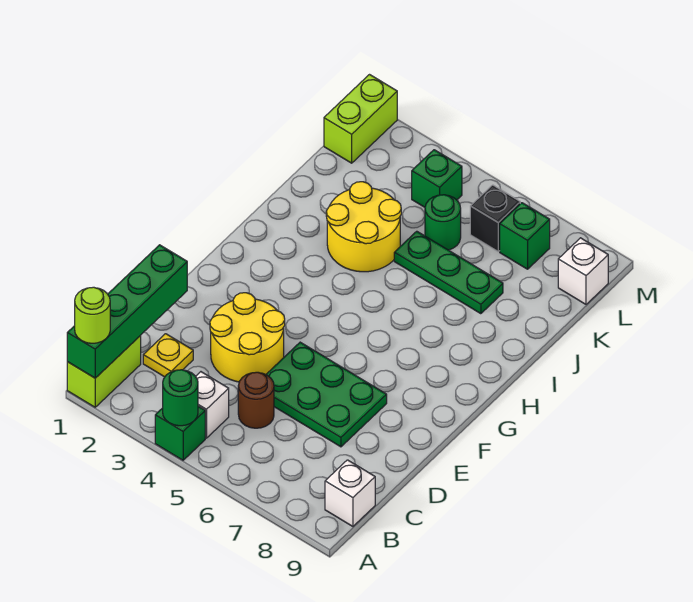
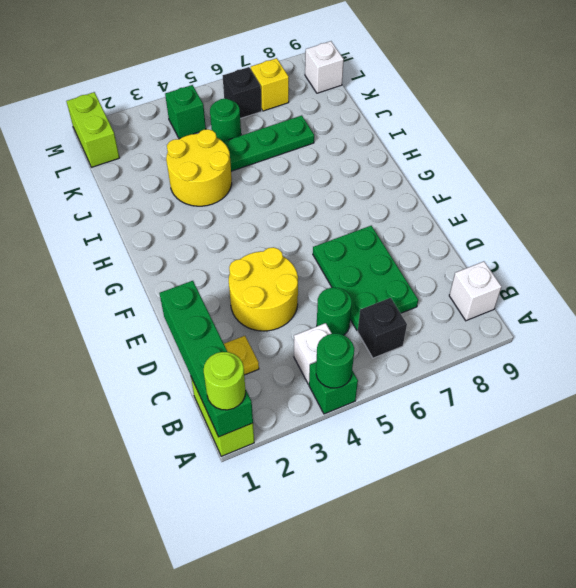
none -> black 1x1 brick [358,298,407,358]
brown 1x1 round brick [238,372,274,428] -> green 1x1 round brick [317,287,352,335]
green 2x3 plate [266,342,387,447] -> green 2x3 plate turned to [313,226,418,330]
green 1x1 brick [500,203,550,269] -> yellow 1x1 brick [251,58,289,111]

